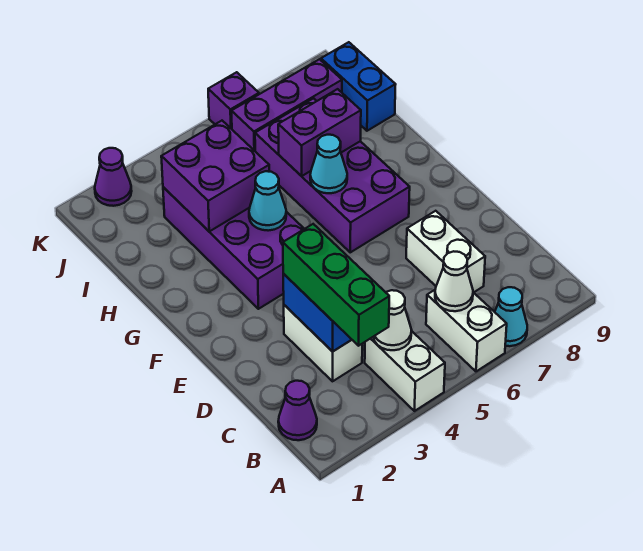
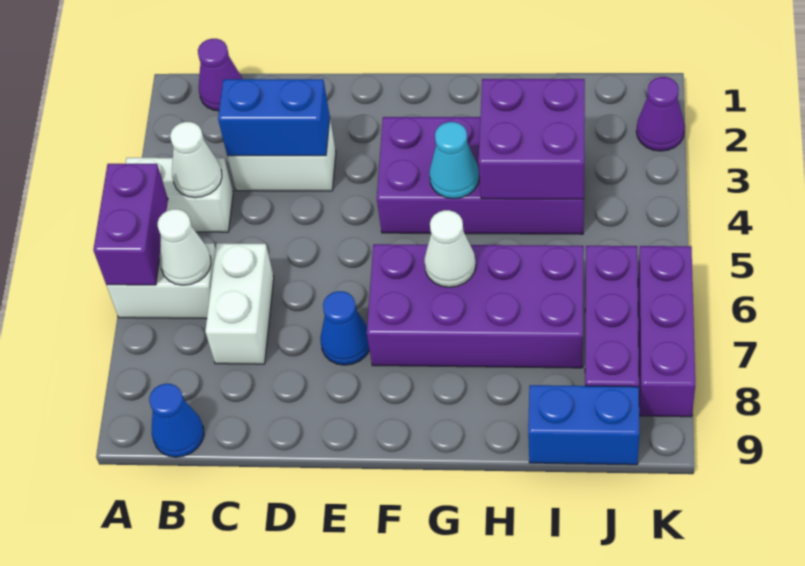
cyan 1x1 cone [495,287,527,346] -> none
green 1x3 brick [283,224,389,346] -> none
none -> blue 1x1 cone [149,384,204,457]
white 1x2 brick [406,211,485,292] -> white 1x2 brick turned to [205,243,274,364]
none -> blue 1x1 cone [320,291,370,365]
cyan 1x1 cone [310,135,347,193] -> white 1x1 cone [424,210,476,287]
purple 1x2 brick [278,89,361,176] -> purple 1x2 brick moved to [93,164,168,285]
purple 1x1 brick [208,72,259,129] -> purple 1x3 brick [638,246,695,417]

